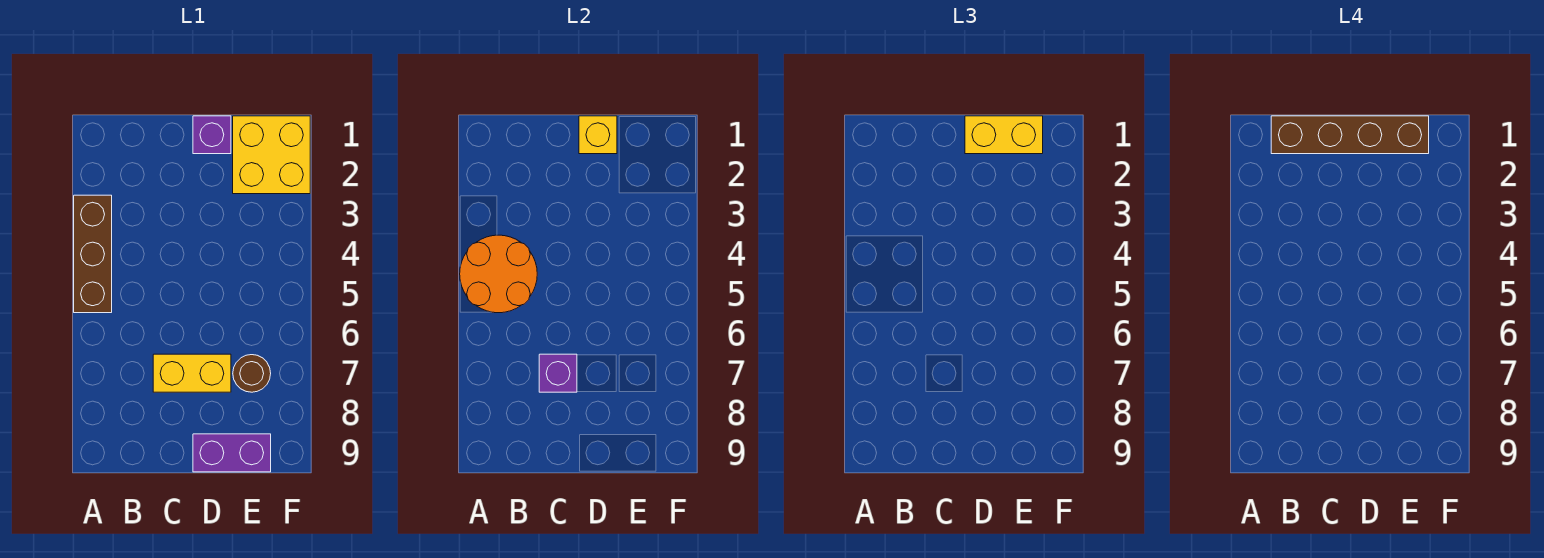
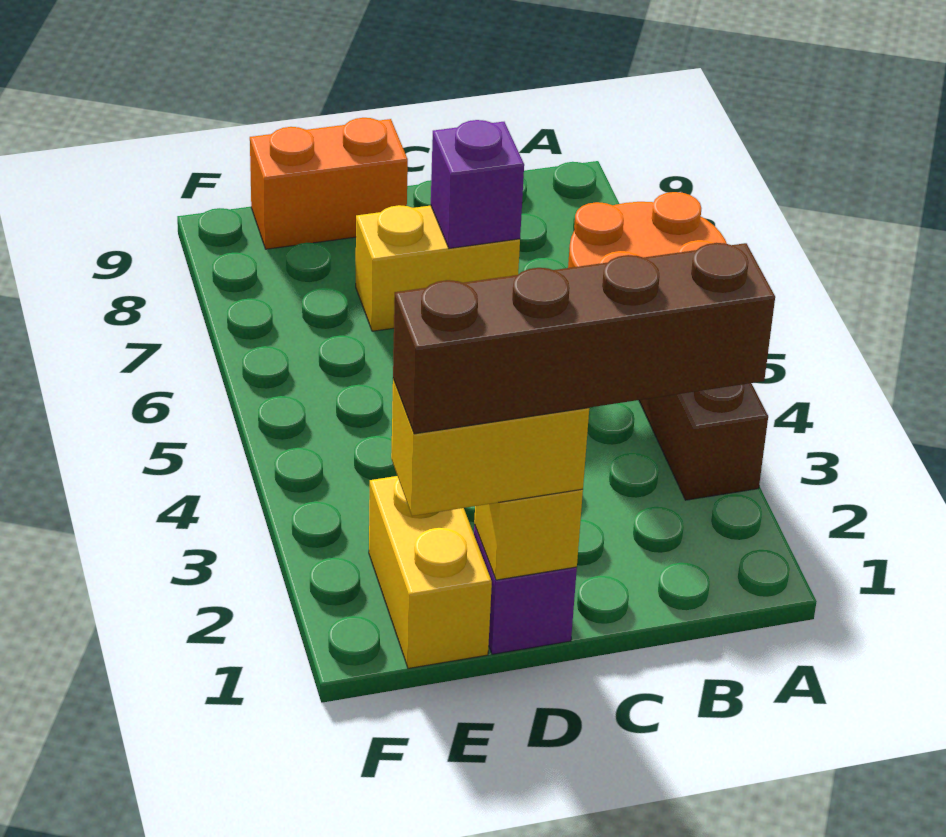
purple 1x2 brick [193,434,271,472] -> orange 1x2 brick [250,118,408,249]
yellow 2x2 brick [233,116,310,194] -> yellow 1x2 brick [369,476,492,668]
brown 1x1 round brick [233,355,271,392] -> none

